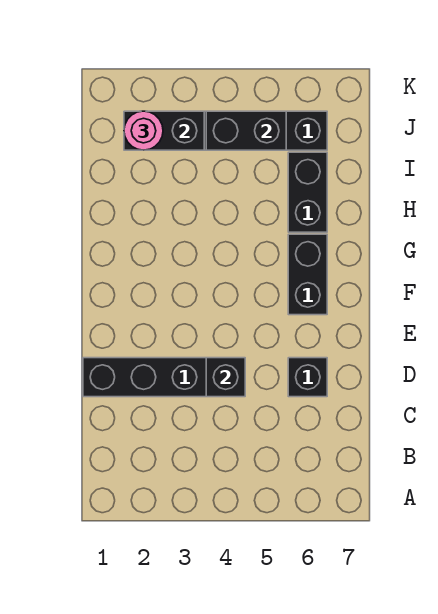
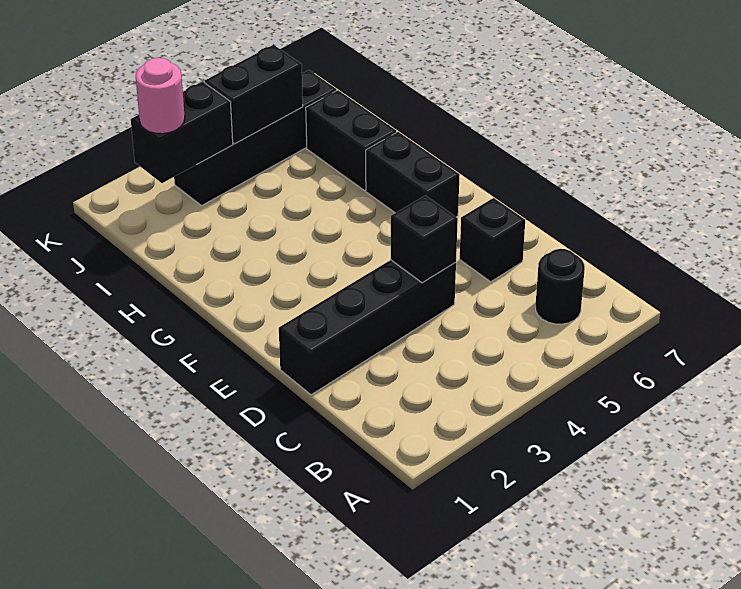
none -> black 1x1 round brick [536,249,585,324]

